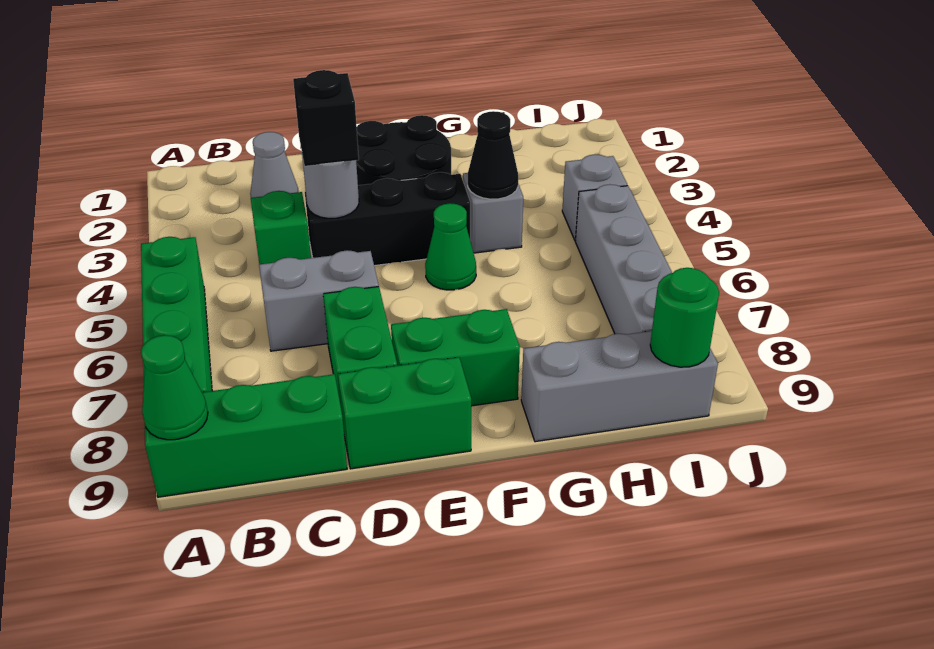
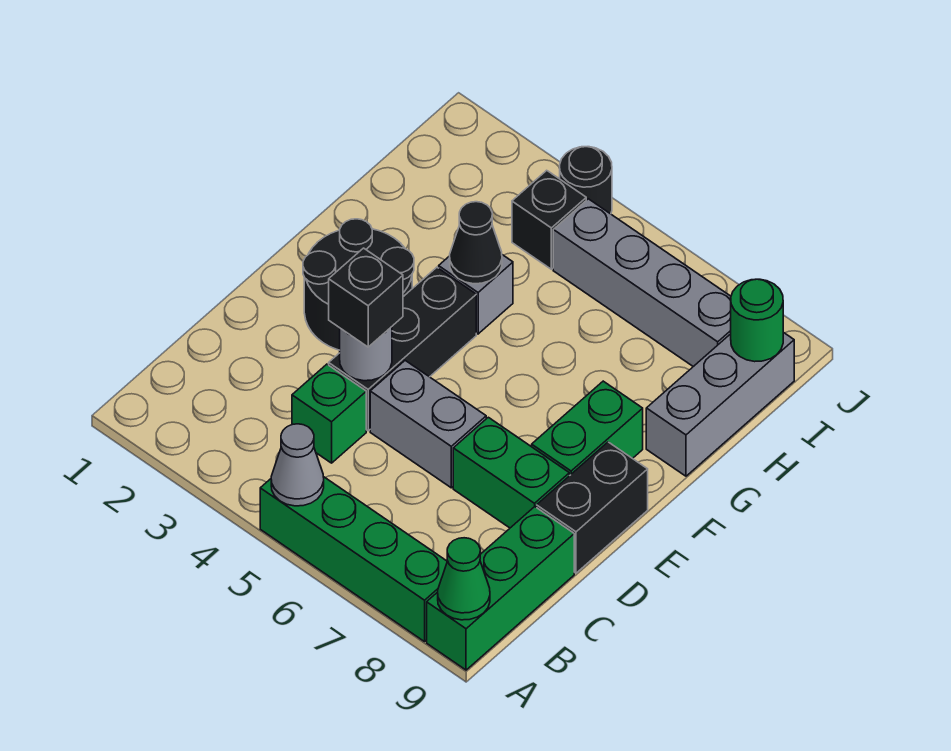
grey 1x1 cone [250,132,299,198] -> grey 1x1 cone moved to [271,424,324,506]
grey 1x2 brick [259,250,379,351] -> grey 1x2 brick turned to [370,361,486,488]
green 1x2 brick [338,357,471,469] -> black 1x2 brick [537,442,648,573]
green 1x1 cone [425,203,476,290] -> none
grey 1x1 brick [562,154,627,240] -> black 1x1 brick [512,170,586,269]
none -> black 1x1 round brick [560,147,612,214]

